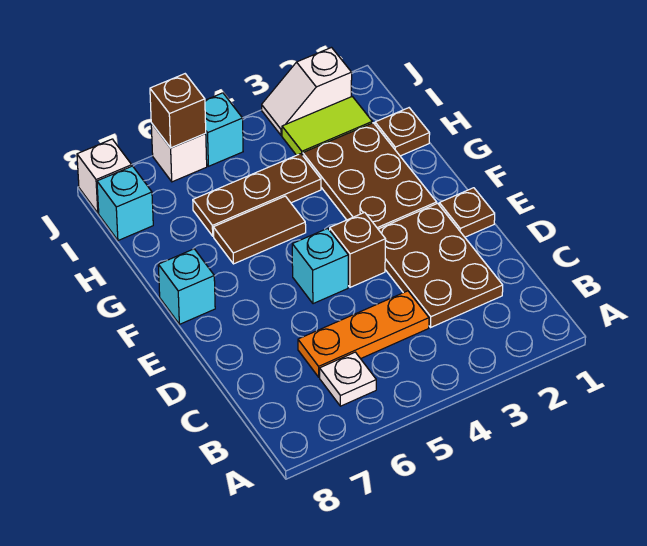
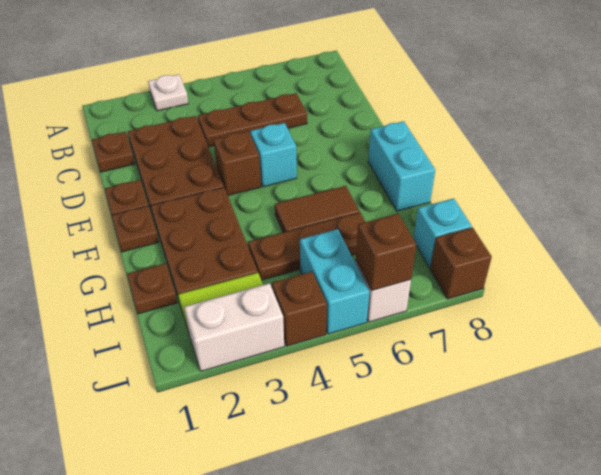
white 1x1 plate [320,352,376,406] -> white 1x1 plate moved to [148,74,188,111]
none -> brown 1x1 plate [92,132,135,172]
orange 1x3 plate [298,291,429,377] -> brown 1x3 plate [198,93,307,147]
none -> brown 1x1 plate [112,206,159,252]
cyan 1x1 brick [158,249,215,324] -> cyan 1x2 brick [368,121,435,211]
white 1x2 slope [262,48,352,136] -> white 1x2 brick [184,283,284,371]
none -> brown 1x1 brick [272,272,327,346]
cyan 1x1 brick [205,93,243,166] -> cyan 1x2 brick [300,229,369,334]
white 1x1 brick [77,139,132,213] -> brown 1x1 brick [430,227,492,299]

